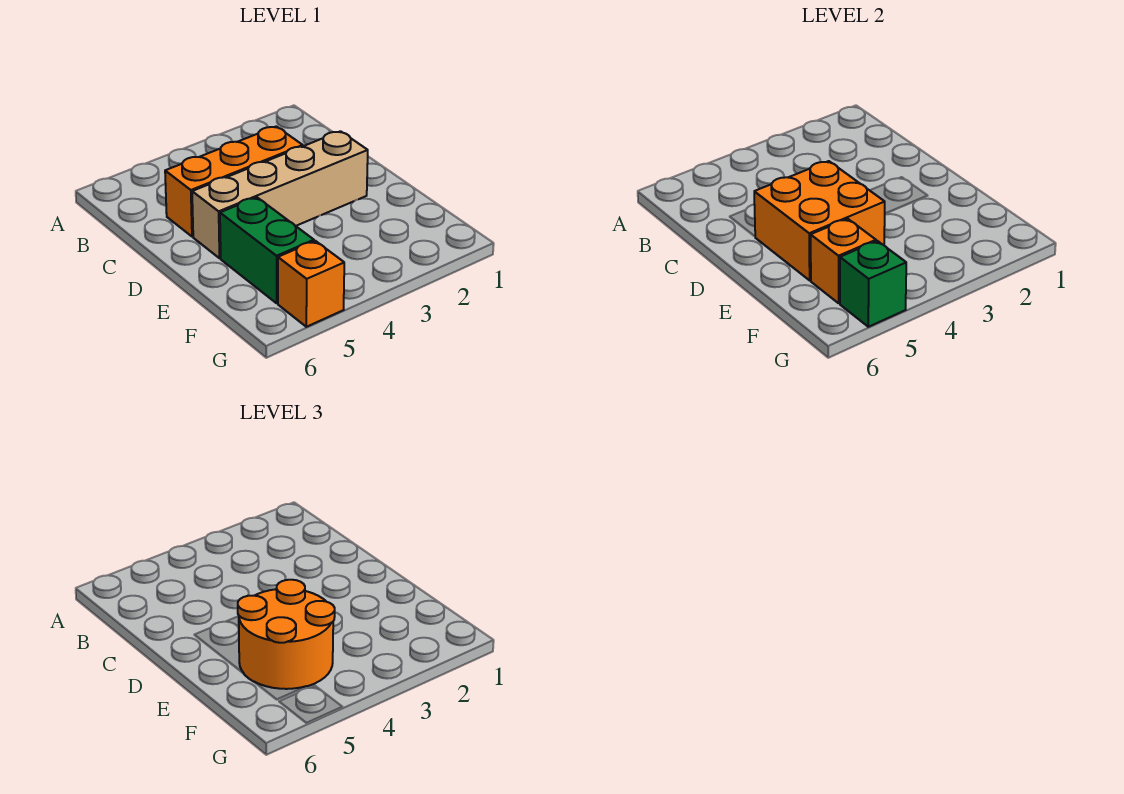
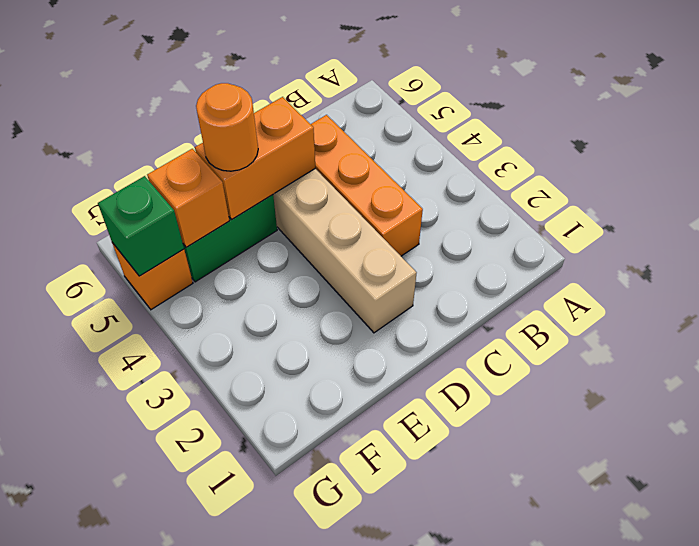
orange 2x2 brick [754,161,885,280] -> orange 1x2 brick [195,97,315,219]
orange 2x2 round brick [238,580,335,689] -> orange 1x1 round brick [196,83,258,171]

